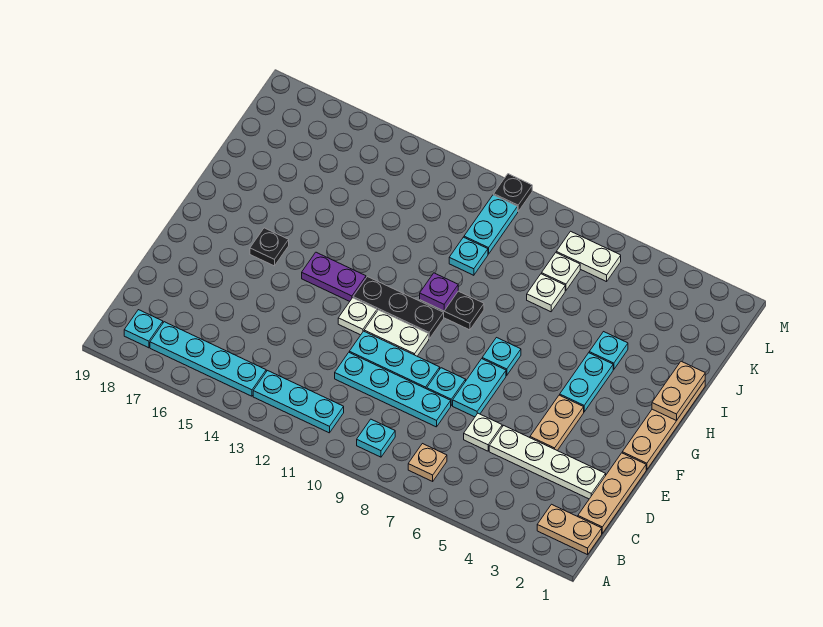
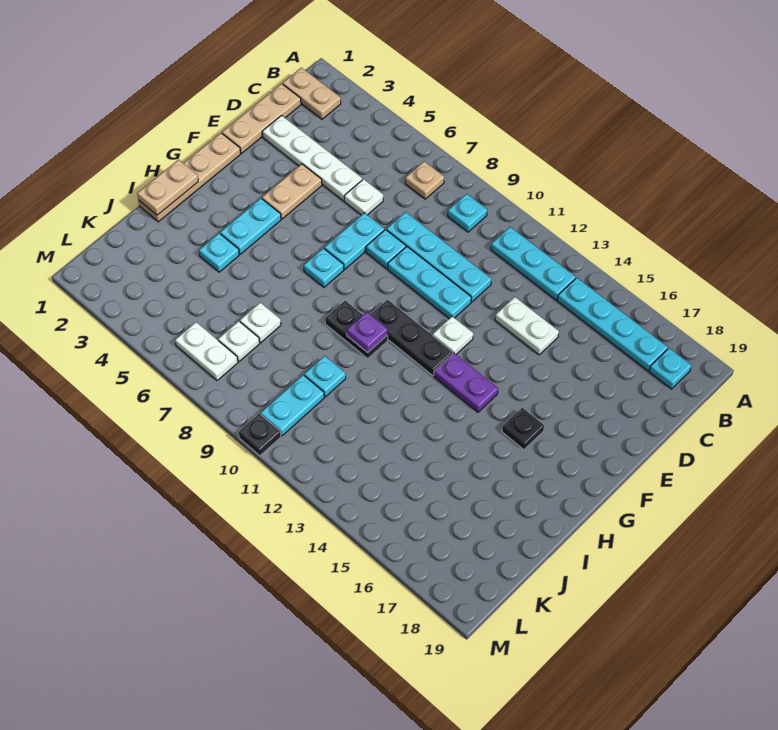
white 1x2 plate [364,310,429,356] -> white 1x2 plate moved to [495,297,559,355]

